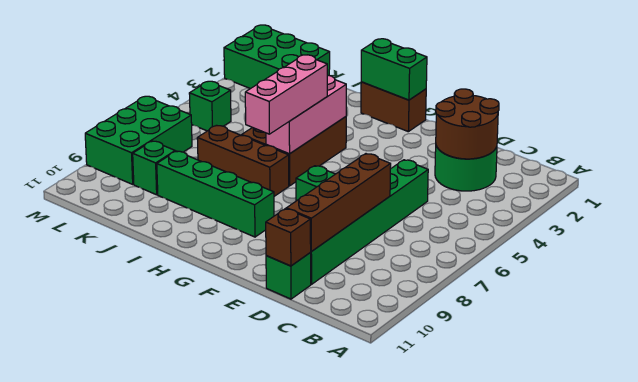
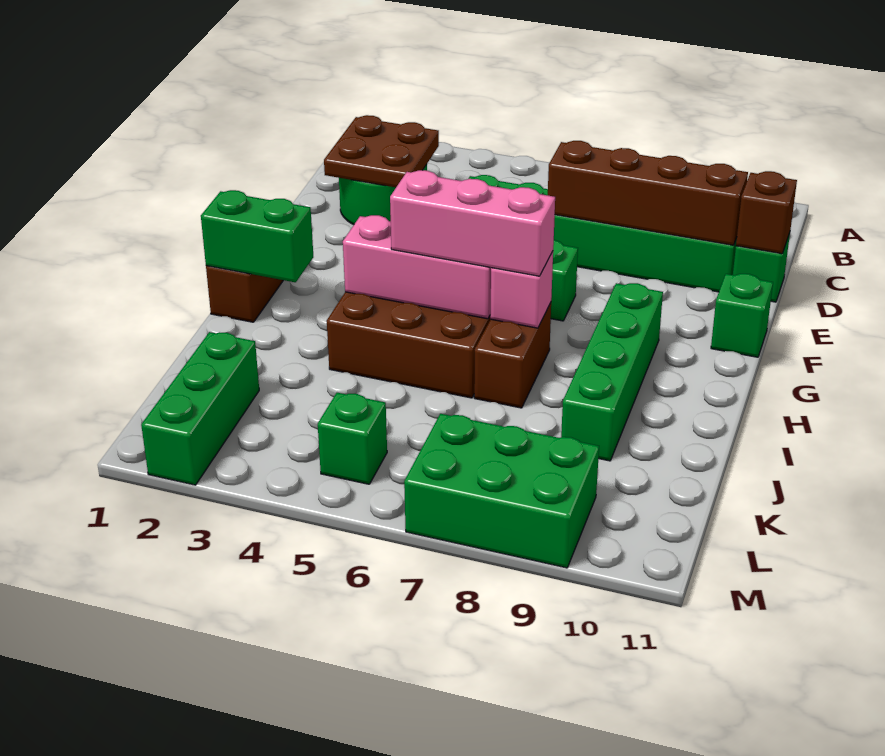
brown 2x2 round brick [436,89,499,159] -> brown 2x2 plate [324,115,439,187]
green 1x2 brick [361,39,427,100] -> green 1x2 brick turned to [201,190,313,282]
brown 1x3 brick [197,125,289,196] -> brown 1x2 brick [474,303,551,408]
none -> pink 1x1 brick [490,251,553,328]
green 2x3 brick [224,25,330,89] -> green 1x3 brick [141,332,259,485]
green 1x1 brick [133,141,175,195] -> green 1x1 brick moved to [711,274,773,357]

